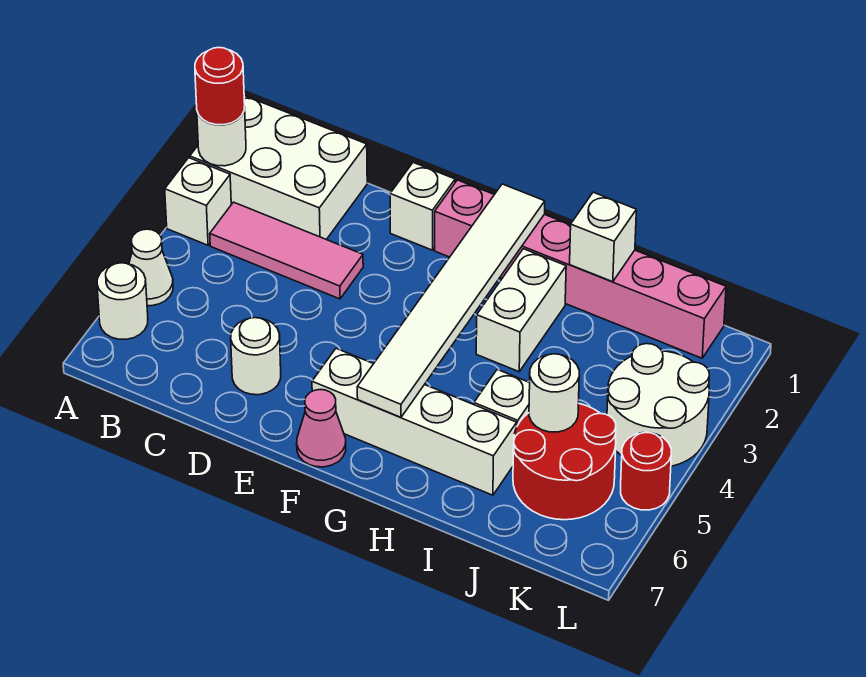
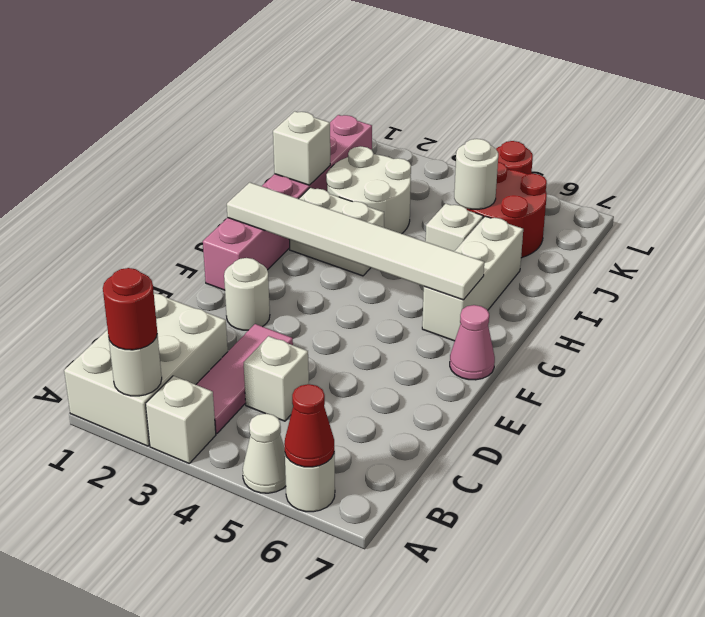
none -> red 1x1 cone [284,384,334,467]
white 1x1 round brick [231,318,281,395] -> white 1x1 round brick moved to [224,258,270,330]
white 1x1 brick [390,163,455,250] -> white 1x1 brick moved to [244,336,309,421]
white 1x4 brick [312,348,517,495] -> white 1x3 brick [422,216,523,341]
white 2x2 round brick [607,344,709,466] -> white 2x2 round brick moved to [326,146,411,234]

